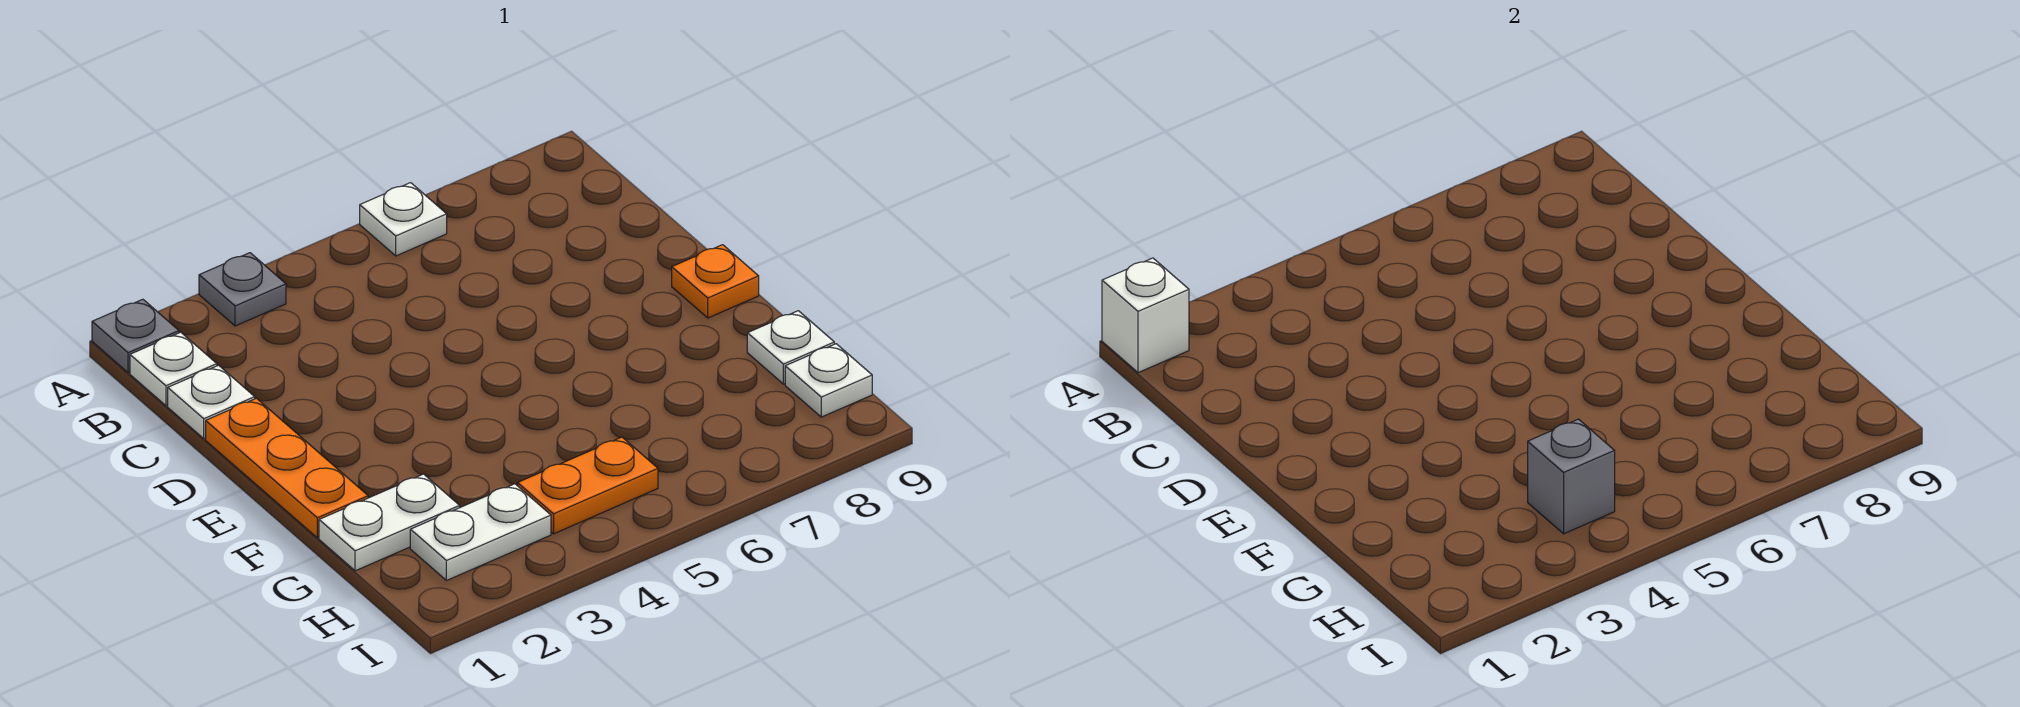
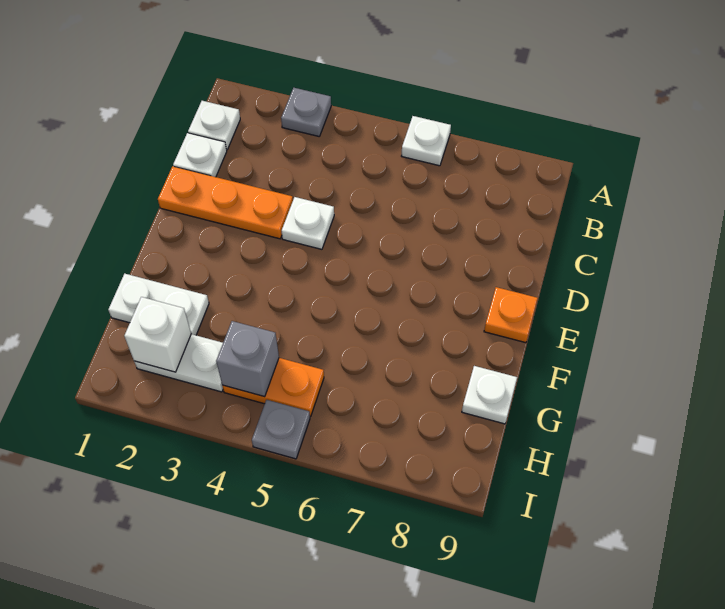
grey 1x1 plate [92,299,179,373] -> grey 1x1 plate moved to [252,400,310,459]
white 1x1 brick [1102,258,1189,373] -> white 1x1 brick moved to [124,297,191,372]
orange 1x3 plate [206,398,368,538] -> orange 1x3 plate turned to [158,166,293,239]
white 1x1 plate [785,344,872,417] -> white 1x1 plate moved to [282,197,334,249]

